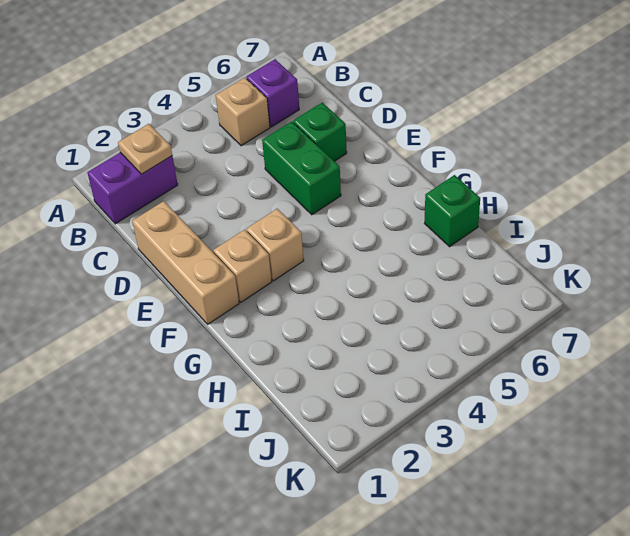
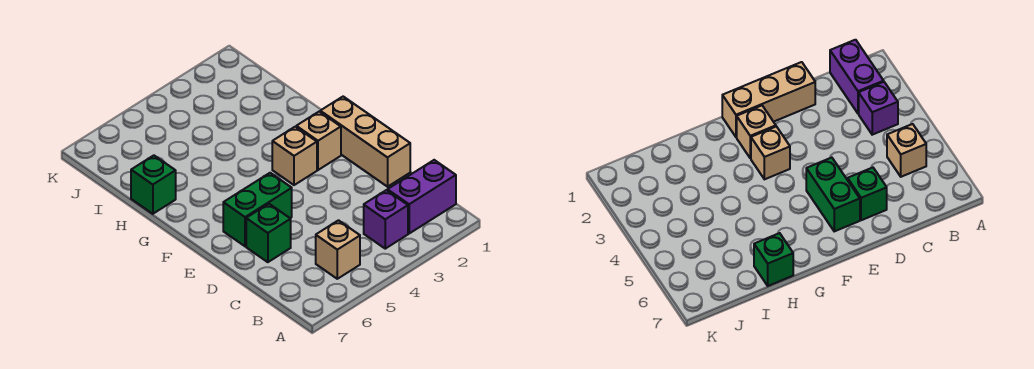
tan 1x1 plate [118,124,172,174] -> none
purple 1x1 brick [246,59,299,127] -> purple 1x1 brick moved to [364,190,408,249]
green 1x2 brick [262,121,341,215] -> green 1x2 brick turned to [223,173,292,246]

